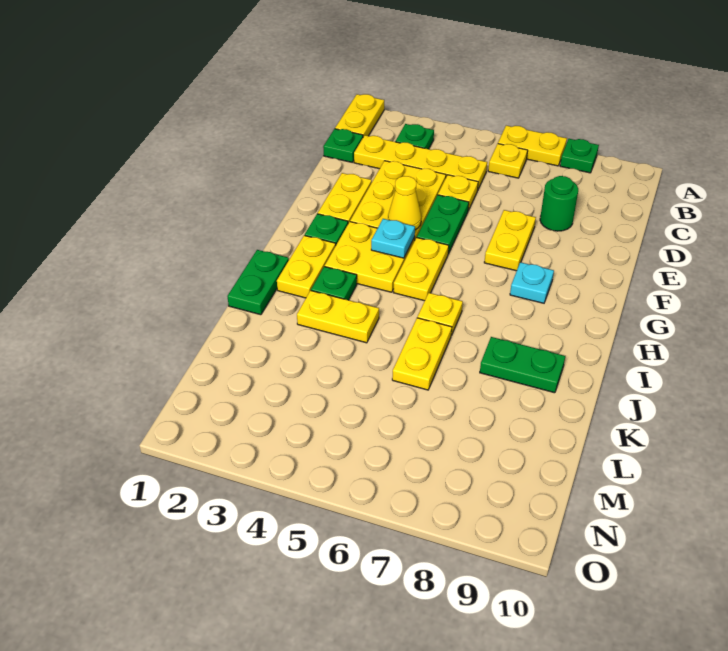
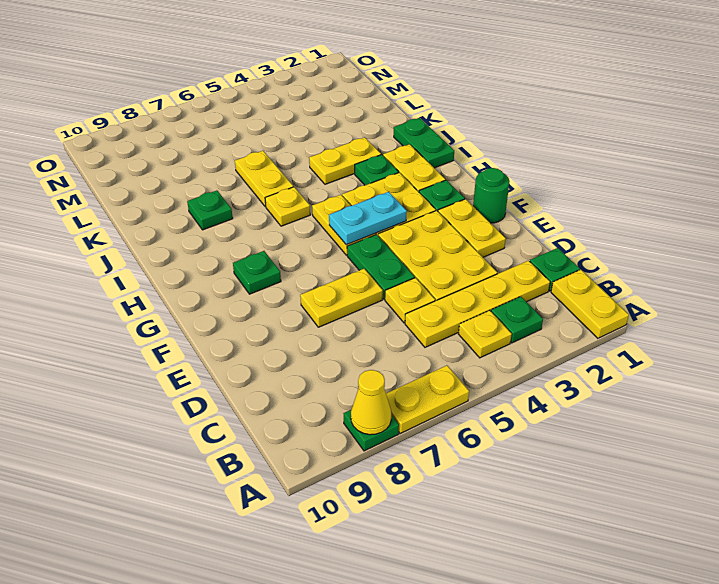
yellow 1x1 plate [488,144,528,178] -> yellow 1x1 plate moved to [458,310,512,358]
green 1x1 round brick [540,176,578,231] -> green 1x1 round brick moved to [473,168,510,223]
yellow 1x2 plate [484,210,536,271] -> yellow 1x2 plate turned to [300,269,383,327]
yellow 1x1 cone [388,176,421,230] -> yellow 1x1 cone moved to [351,370,391,435]
cyan 1x1 plate [371,219,415,258] -> cyan 1x2 plate [329,192,407,245]
cyan 1x1 plate [510,262,554,303] -> green 1x1 plate [233,251,281,294]
green 1x2 plate [480,337,565,393] -> green 1x1 plate [187,191,233,230]

